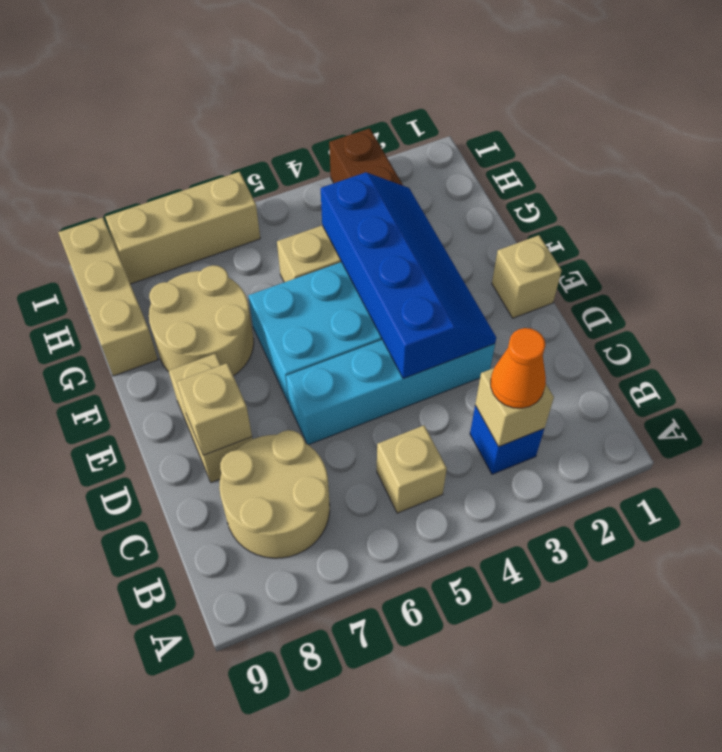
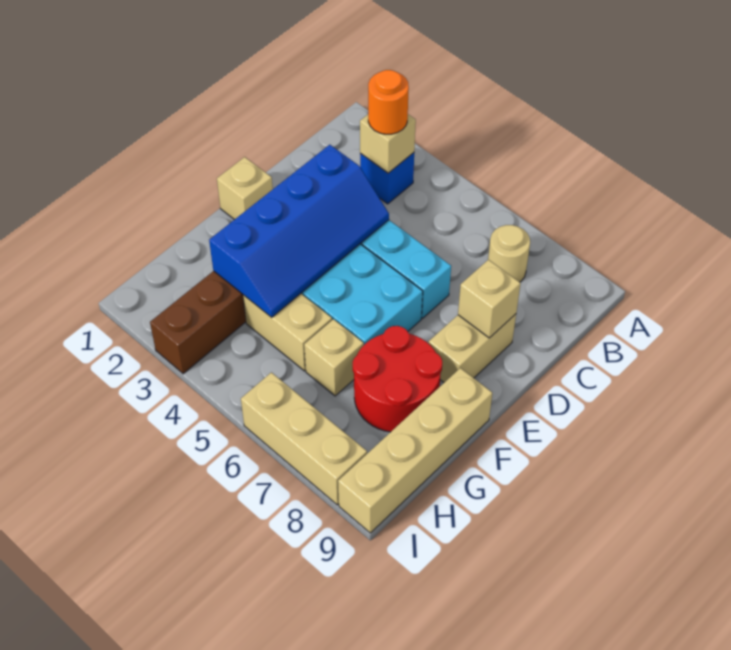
orange 1x1 cone [491,328,546,408] -> orange 1x1 round brick [368,70,409,134]
tan 1x1 brick [377,425,447,513] -> tan 1x1 brick moved to [304,319,364,396]
tan 2x2 round brick [219,430,330,558] -> tan 1x1 round brick [488,225,530,282]
blue 2x4 slope [321,172,496,379] -> blue 2x4 slope turned to [209,145,389,317]
tan 2x2 round brick [149,265,254,376] -> red 2x2 round brick [353,326,442,432]
tan 1x3 brick [58,217,158,376] -> tan 1x4 brick [338,368,492,533]

